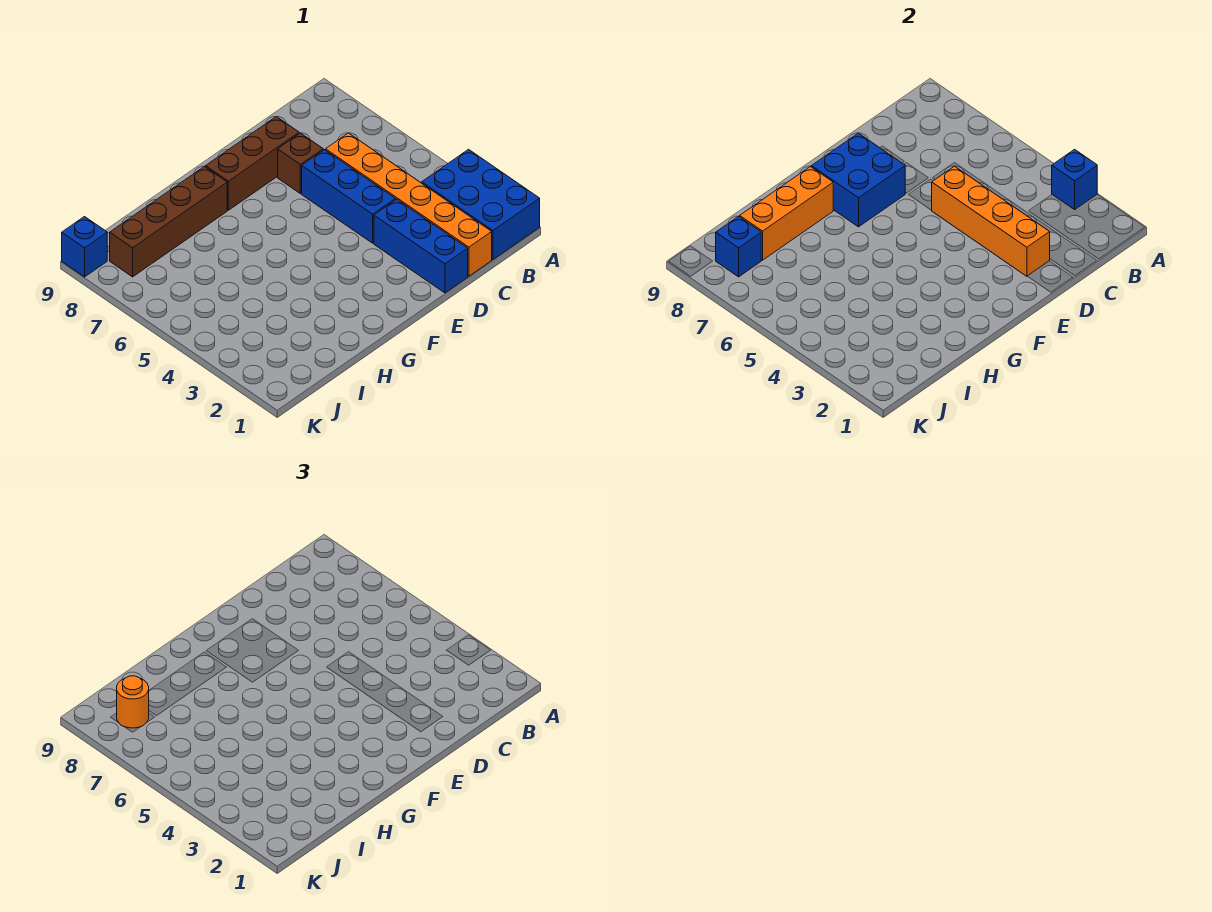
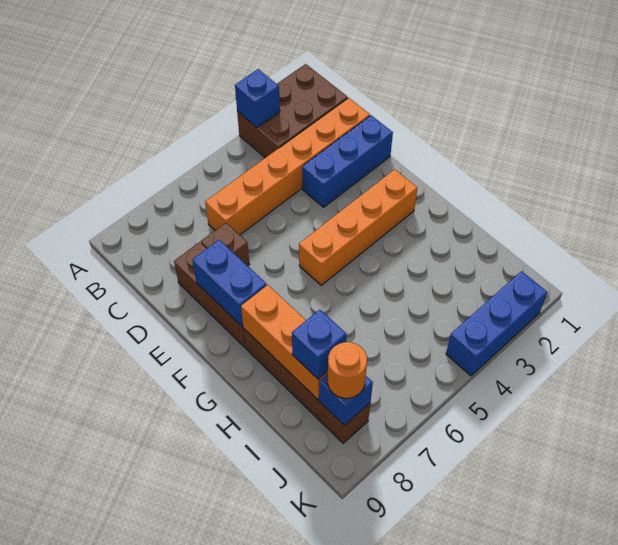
blue 2x3 brick [422,150,540,260] -> brown 2x3 brick [237,64,348,158]
orange 1x4 brick [932,166,1050,276] -> orange 1x4 brick moved to [299,169,417,285]
blue 1x3 brick [302,150,396,243] -> blue 1x3 brick moved to [446,271,547,376]
blue 2x2 brick [812,133,905,227] -> blue 1x2 brick [192,240,267,327]
blue 1x1 brick [62,217,107,277] -> blue 1x1 brick moved to [292,310,347,379]

